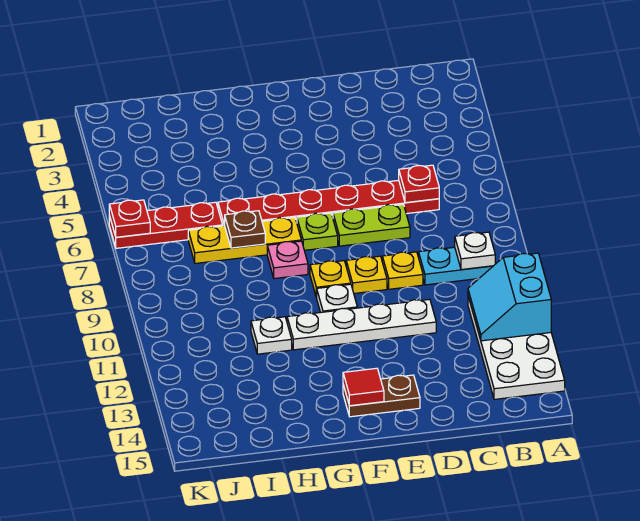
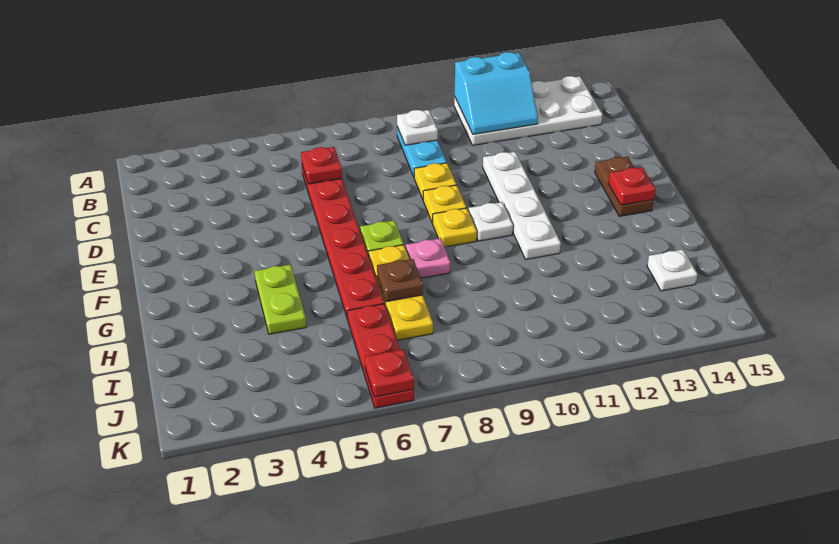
lime 1x2 plate [333,204,410,246] -> lime 1x2 plate moved to [254,264,306,334]
red 1x1 tile [343,368,384,406] -> red 1x1 plate [608,167,655,205]
white 1x1 plate [251,317,292,354] -> white 1x1 plate moved to [647,249,697,291]

